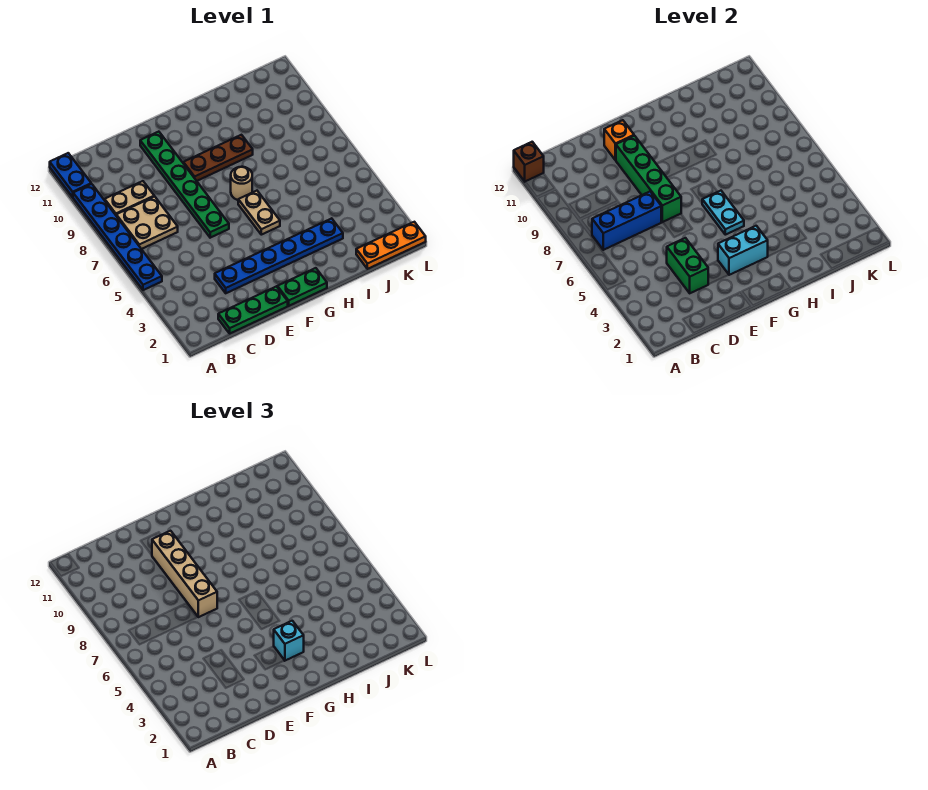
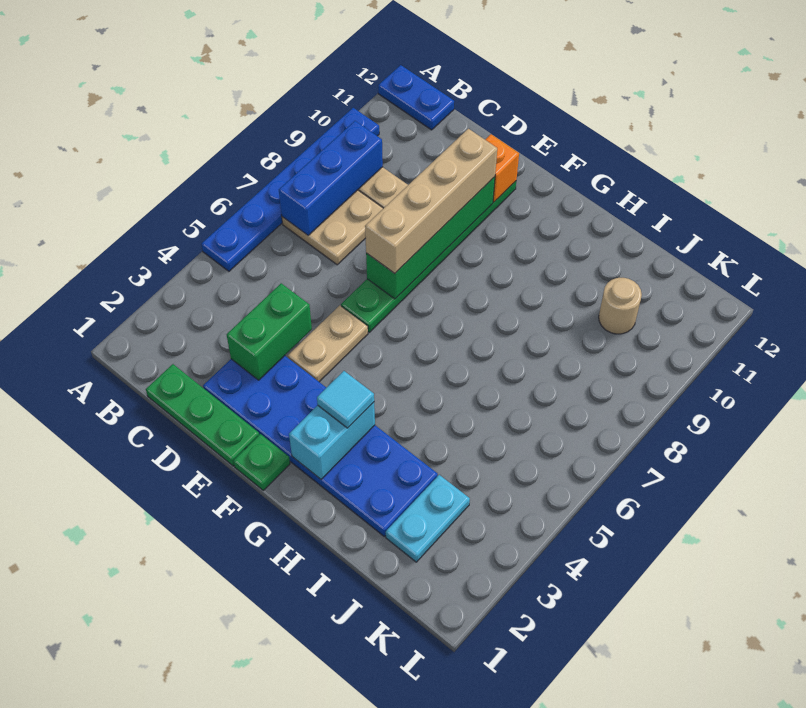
blue 1x2 plate [50,153,91,197] -> blue 1x2 plate turned to [378,65,454,130]
brown 1x1 brick [514,142,544,181] -> none
blue 1x3 brick [592,192,661,250] -> blue 1x3 brick turned to [279,121,383,235]
blue 1x6 plate [215,218,343,293] -> blue 2x6 plate [203,356,438,536]
green 1x2 plate [277,268,327,306] -> green 1x1 plate [233,434,290,490]
cyan 1x2 brick [718,226,768,275] -> cyan 1x2 brick turned to [289,402,375,479]
brown 1x3 plate [183,135,253,181] -> none
cyan 1x1 brick [274,621,304,661] -> cyan 1x1 tile [317,371,374,428]
tan 1x2 plate [238,191,280,235] -> tan 1x2 plate moved to [288,305,368,382]
cyan 1x2 plate [702,191,744,235] -> cyan 1x2 plate moved to [386,475,470,562]
tan 1x1 round brick [231,167,252,200] -> tan 1x1 round brick moved to [599,278,642,334]
orange 1x3 plate [356,222,426,269] -> none

